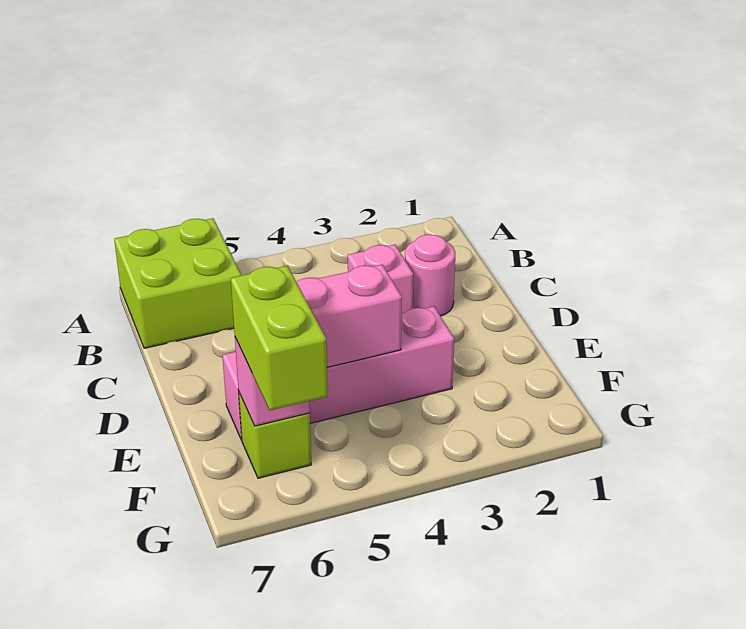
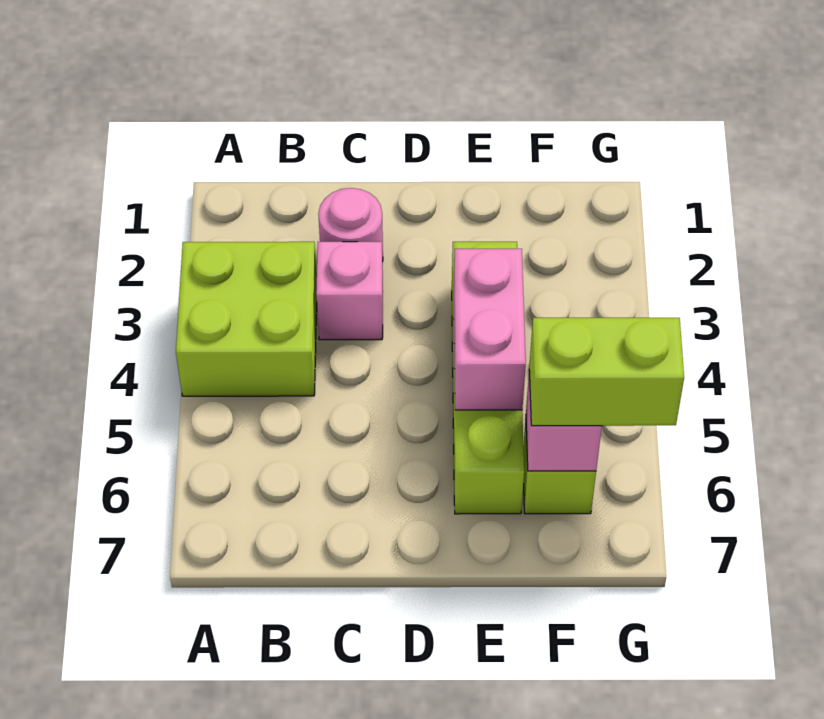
lime 2x2 brick [114,218,242,348] -> lime 2x2 brick moved to [176,242,317,396]
pink 1x4 brick [222,306,454,440] -> lime 1x4 brick [452,242,524,514]

